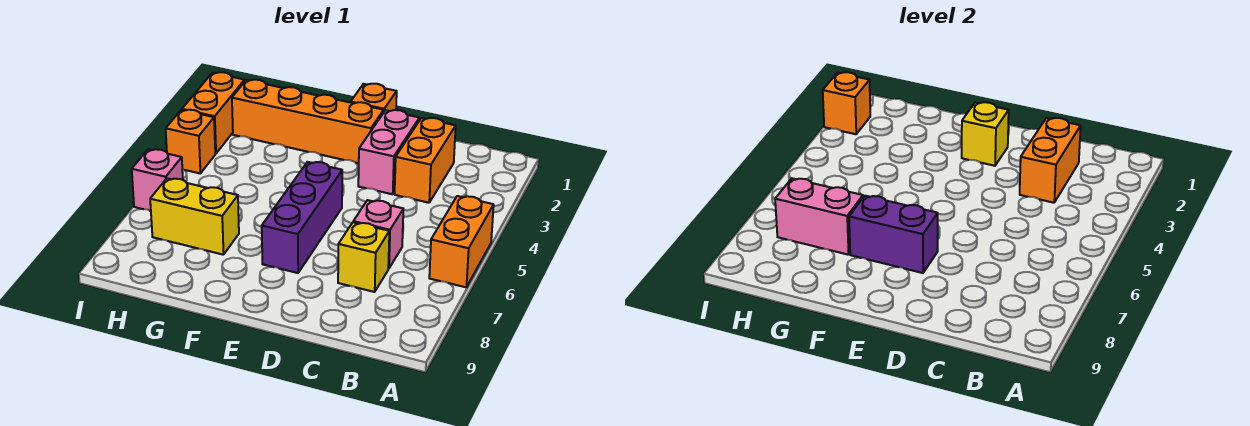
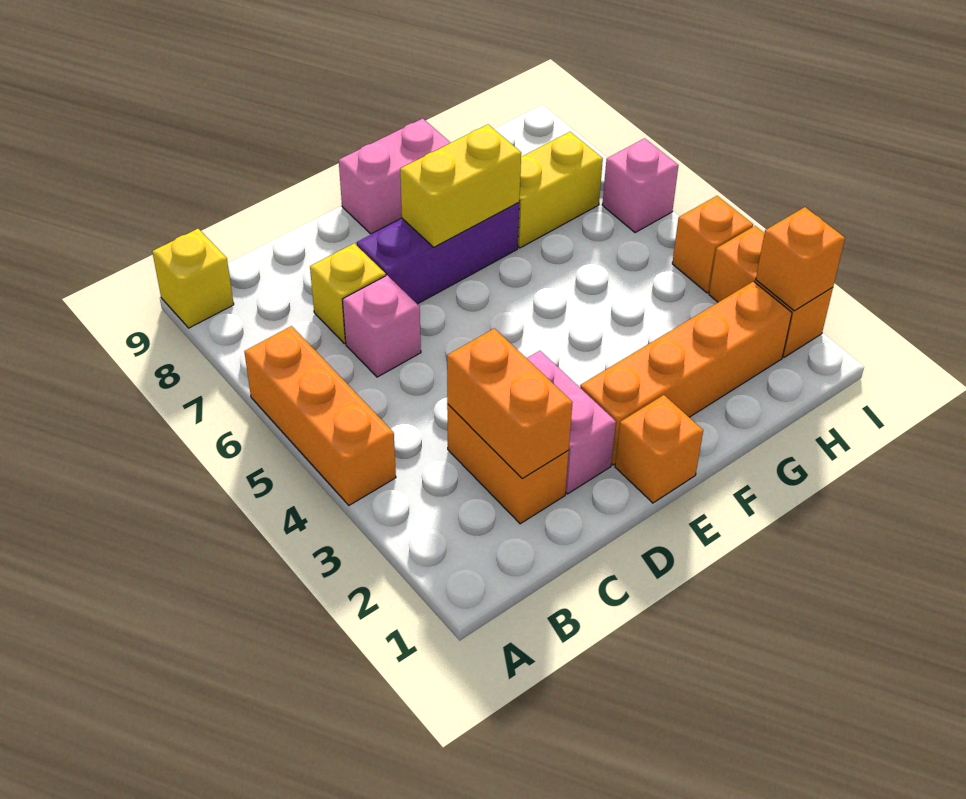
orange 1x2 brick [429,196,494,287] -> orange 1x3 brick [244,326,396,505]
yellow 1x1 brick [962,102,1009,166] -> yellow 1x1 brick moved to [152,229,234,328]
purple 1x3 brick [262,162,342,273] -> purple 1x3 brick turned to [357,203,519,304]
purple 1x2 brick [849,196,938,273] -> yellow 1x2 brick [400,125,521,247]
pink 1x2 brick [775,178,863,255] -> pink 1x2 brick moved to [339,119,450,234]

